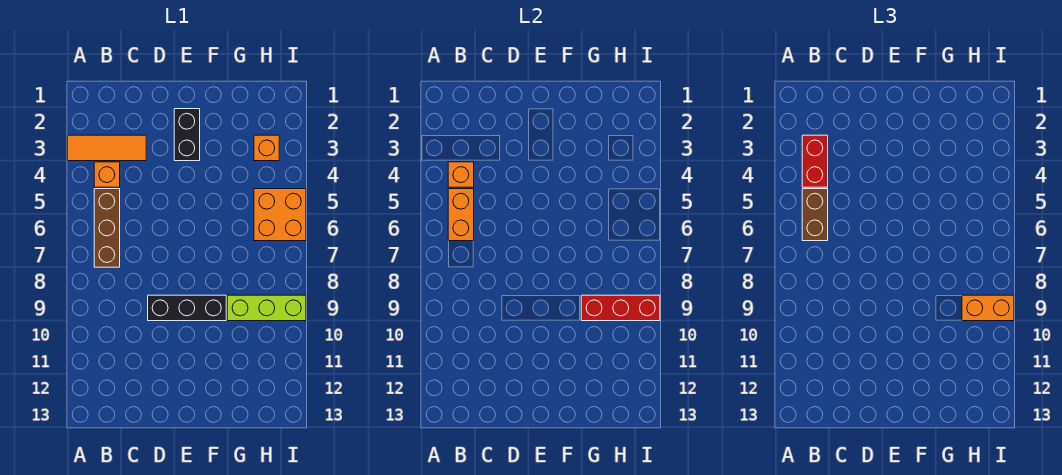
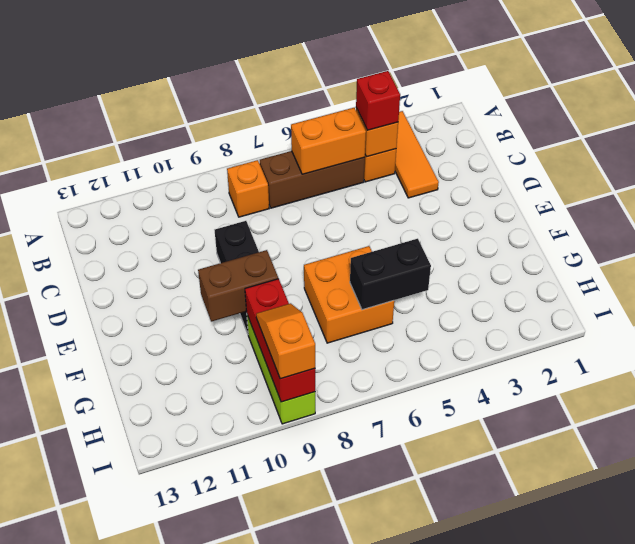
red 1x2 brick [802,135,828,187] -> red 1x1 brick [356,71,400,130]
brown 1x2 brick [802,189,828,241] -> brown 1x2 brick moved to [198,250,278,322]
black 1x2 brick [174,109,200,161] -> black 1x2 brick moved to [350,239,431,310]
orange 1x1 brick [254,135,279,161] -> orange 1x1 brick moved to [227,160,269,217]
orange 2x2 brick [254,189,306,241] -> orange 2x2 brick moved to [304,246,394,343]
orange 1x2 brick [962,295,1014,321] -> orange 1x2 slope [256,303,315,379]

